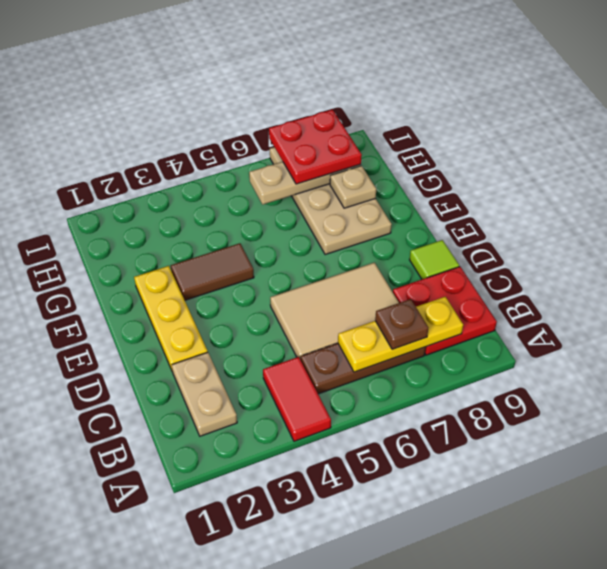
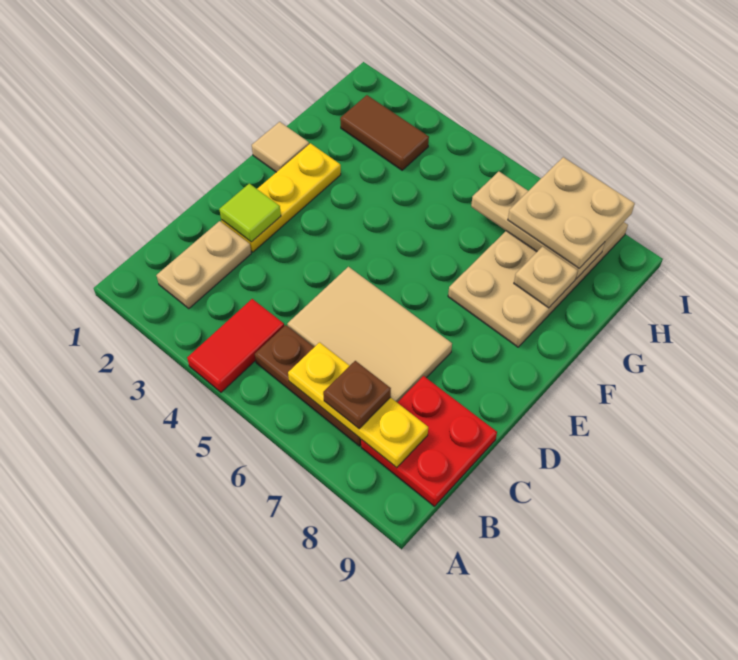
lime 1x1 tile [410,240,459,279] -> lime 1x1 tile moved to [219,184,281,242]
none -> tan 1x1 tile [252,122,309,172]
brown 1x2 tile [171,243,254,300] -> brown 1x2 tile moved to [340,95,429,170]
red 2x2 plate [269,110,362,184] -> tan 2x2 plate [508,157,635,268]

